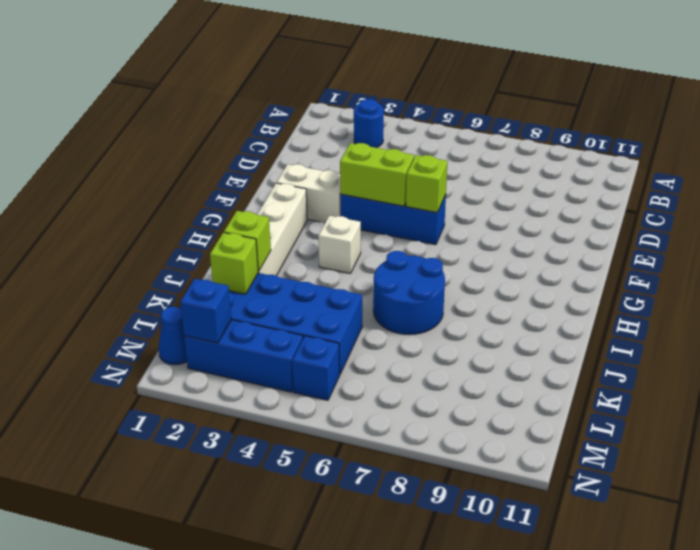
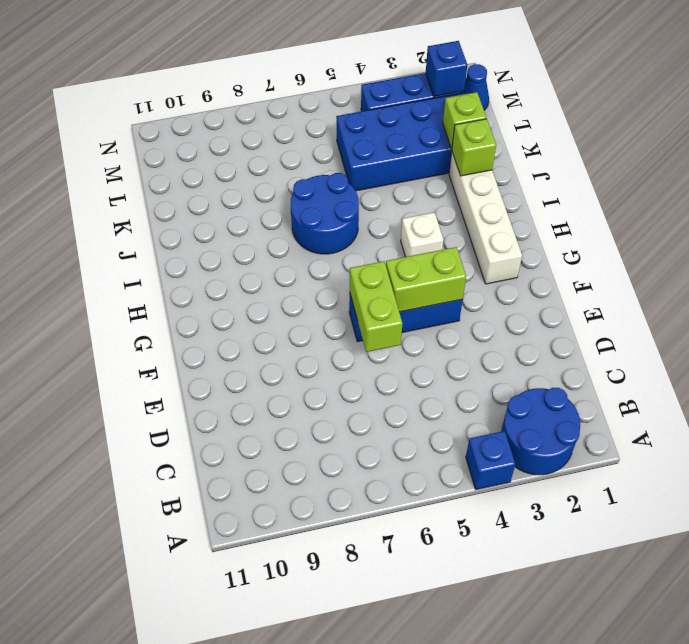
blue 1x1 round brick [354,99,384,148] -> blue 2x2 round brick [501,388,580,475]
white 1x2 brick [277,164,341,223] -> none
lime 1x1 brick [406,155,448,213] -> lime 1x2 brick [350,261,402,352]
blue 1x1 brick [292,336,340,400] -> blue 1x1 brick moved to [466,431,515,490]

